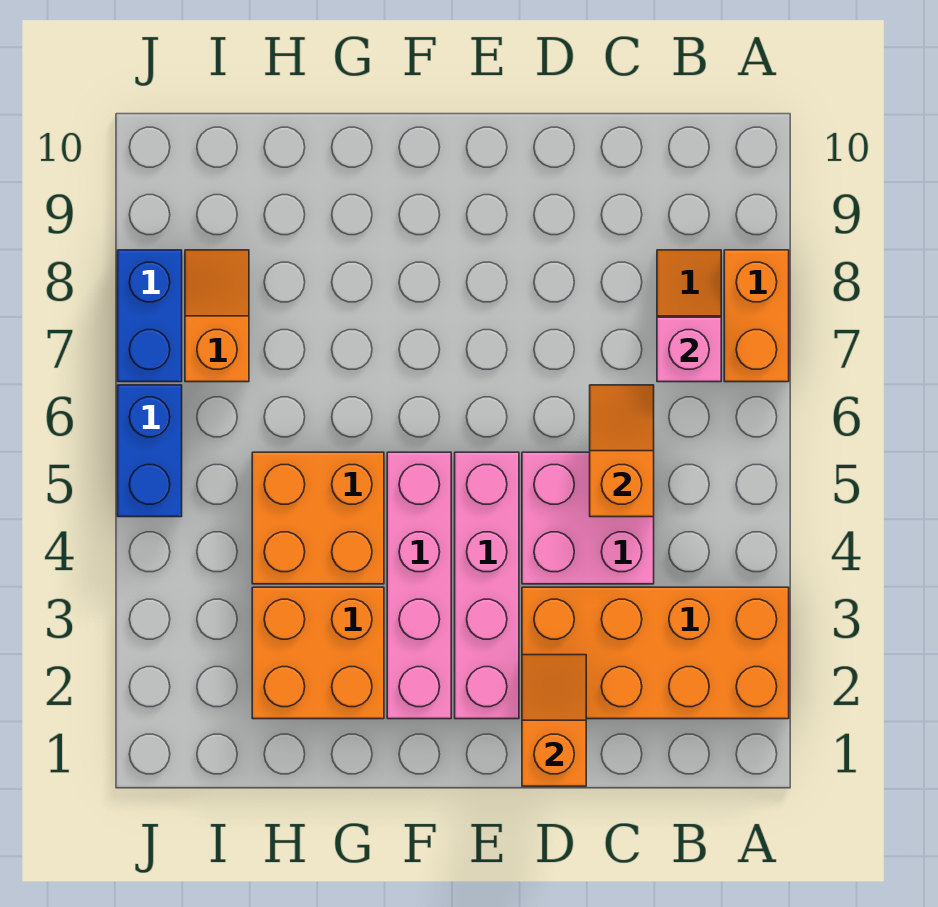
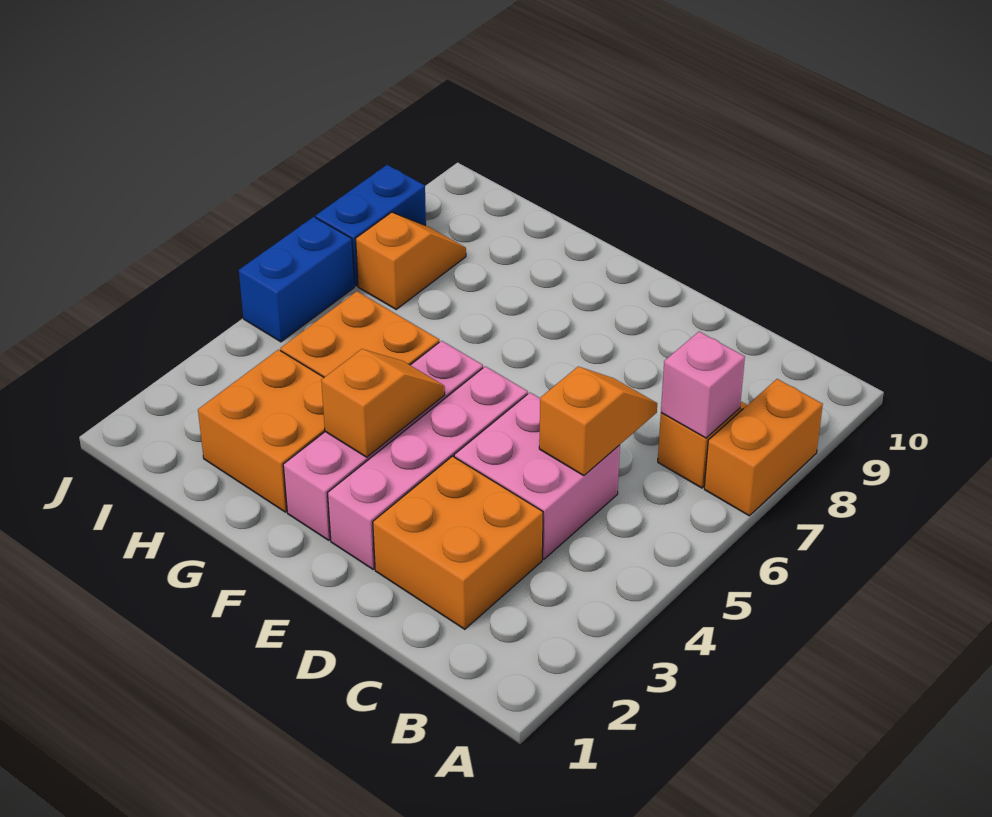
orange 2x4 brick [522,587,789,719] -> orange 2x2 brick [373,456,543,629]
orange 1x2 slope [522,655,586,786] -> orange 1x2 slope moved to [321,349,445,457]

